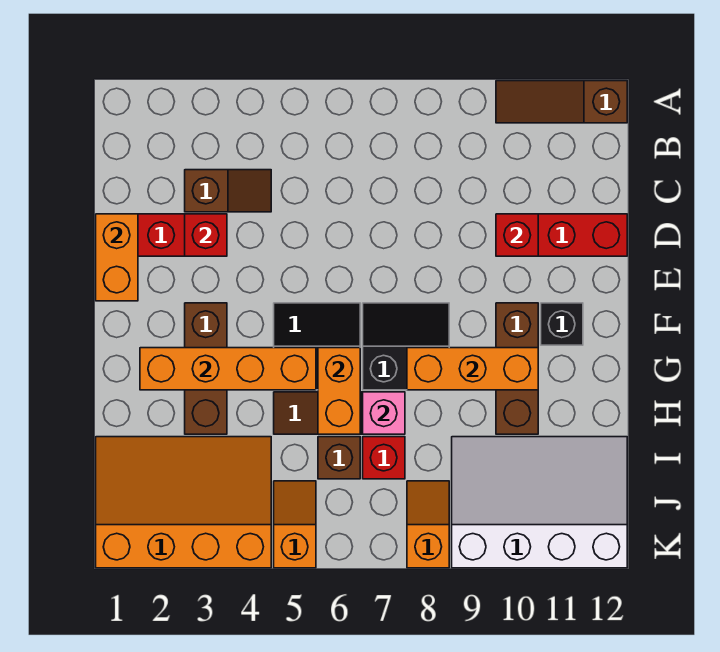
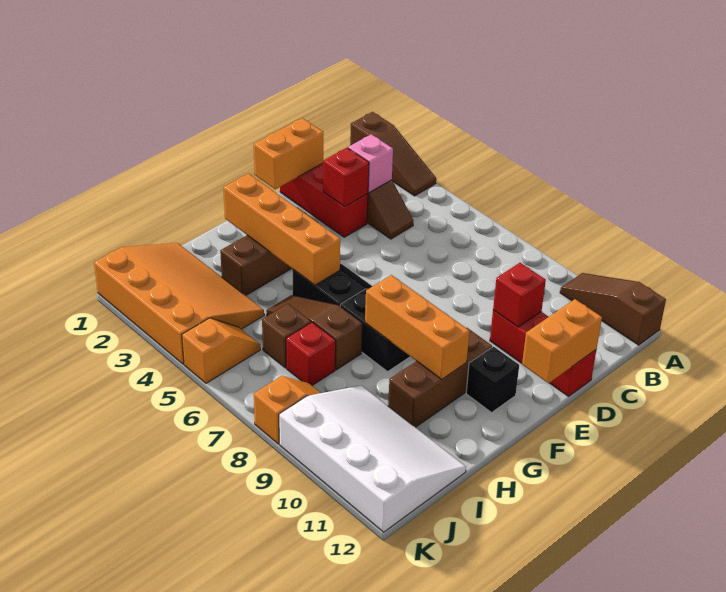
none -> brown 1x3 slope [350,112,436,196]
orange 1x2 brick [318,348,360,434] -> orange 1x2 brick moved to [522,299,602,383]
pink 1x1 brick [363,392,405,434] -> pink 1x1 brick moved to [348,134,393,193]

